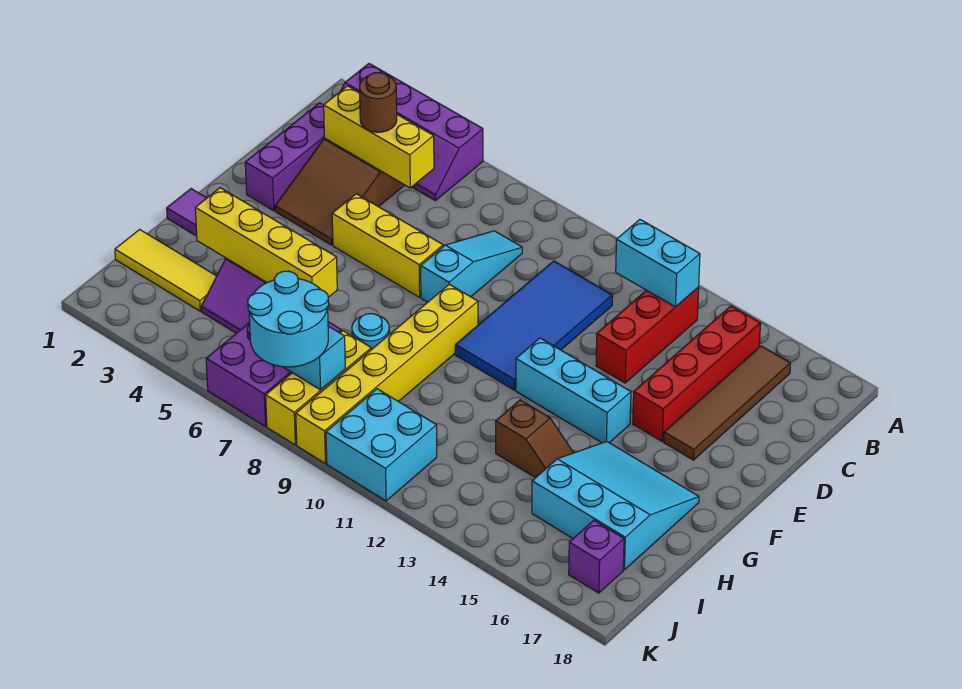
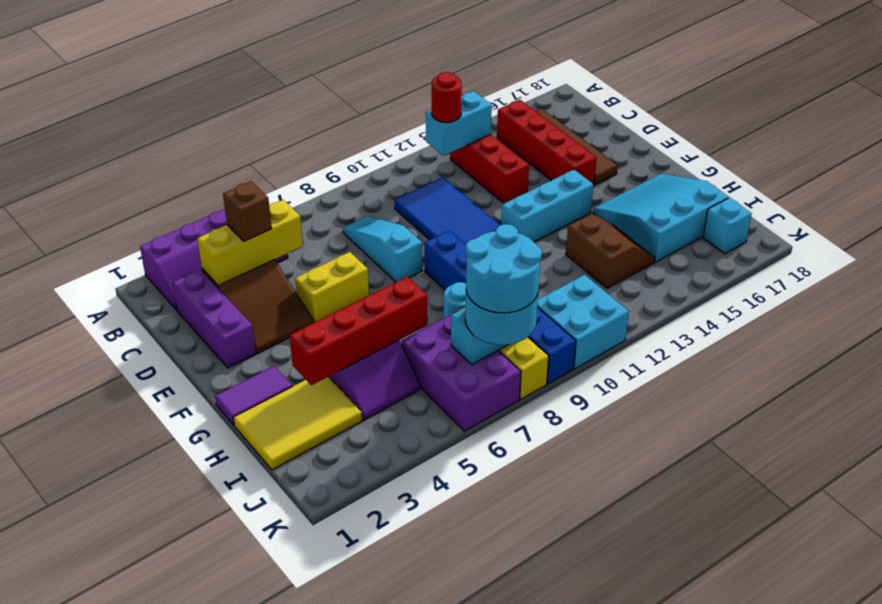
none -> red 1x1 round brick [432,72,462,122]
brown 1x1 round brick [360,73,397,132] -> brown 1x1 brick [223,181,272,241]
yellow 1x3 brick [332,194,443,297] -> yellow 1x2 brick [295,252,369,323]
yellow 1x6 brick [296,284,478,463] -> blue 1x6 brick [424,230,576,384]
yellow 1x4 brick [195,188,337,297] -> red 1x4 brick [290,277,428,385]
brown 1x2 slope [496,400,573,478] -> brown 2x2 slope [566,214,655,288]
yellow 1x3 tile [115,229,216,311] -> yellow 2x3 tile [233,377,362,470]
none -> cyan 2x2 round brick [466,224,542,313]
purple 1x1 brick [569,520,624,593] -> cyan 1x1 brick [703,198,752,254]

